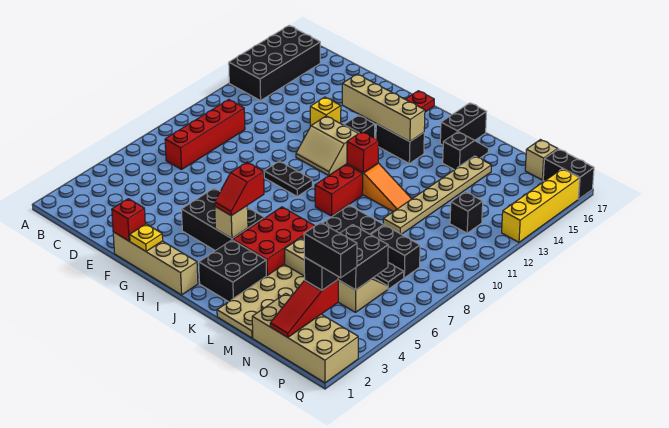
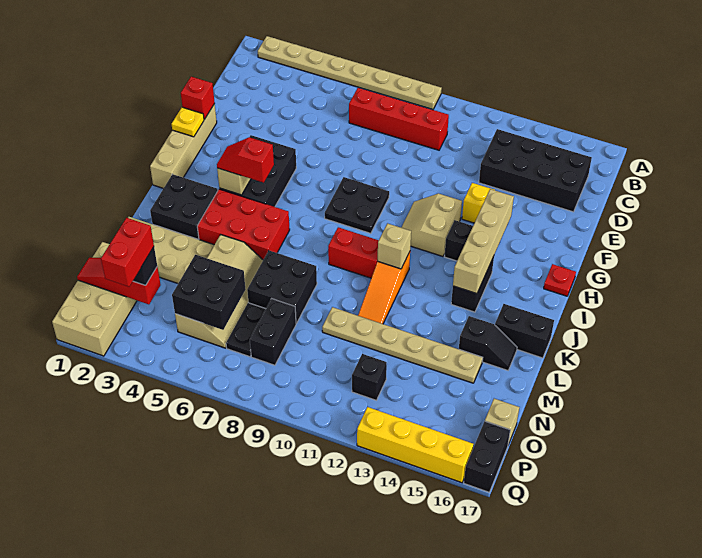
none -> tan 1x8 plate [258,36,442,110]
black 2x4 brick [229,26,320,101] -> black 2x4 brick moved to [479,129,592,212]
black 1x2 plate [264,161,312,196] -> black 2x2 plate [325,177,389,233]
red 1x1 brick [347,132,379,173] -> tan 1x1 brick [378,223,411,269]
black 1x2 brick [304,222,357,278] -> red 1x2 brick [101,218,154,287]

